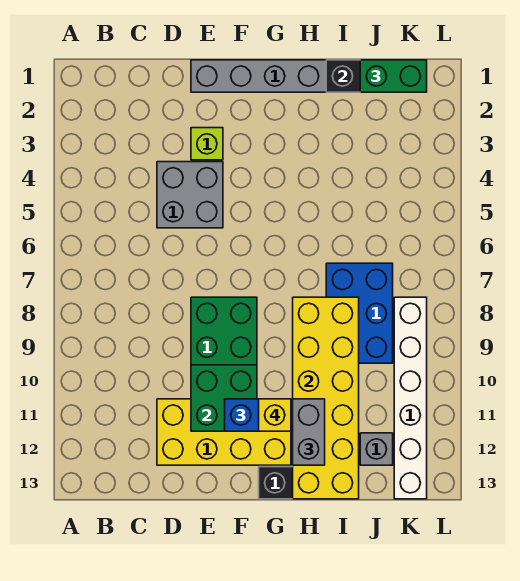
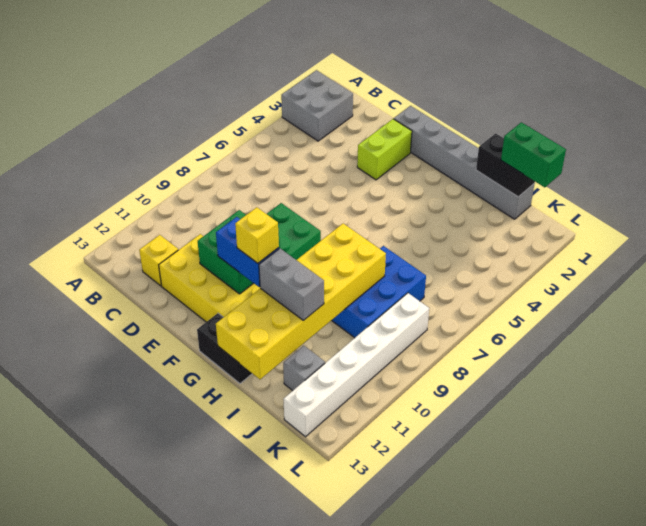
none -> yellow 1x1 brick [139,235,178,286]
grey 2x2 brick [157,162,223,228] -> grey 2x2 brick moved to [281,70,353,141]
lime 1x1 brick [191,128,223,160] -> lime 1x2 brick [357,119,412,180]
grey 1x2 brick [293,399,325,465] -> grey 1x2 brick turned to [259,249,324,321]

